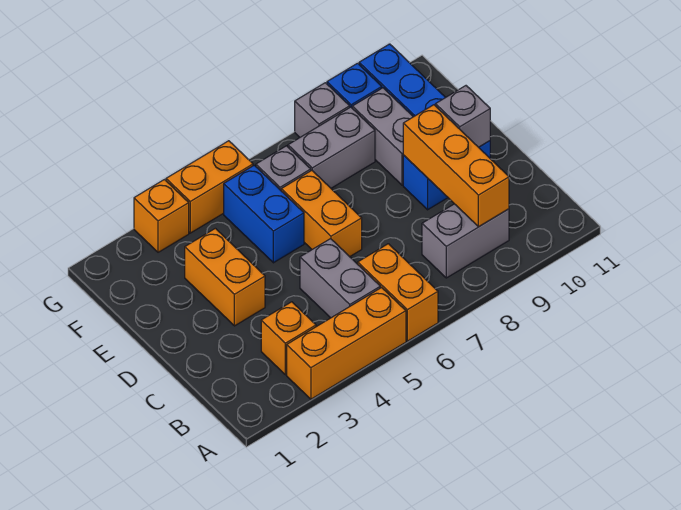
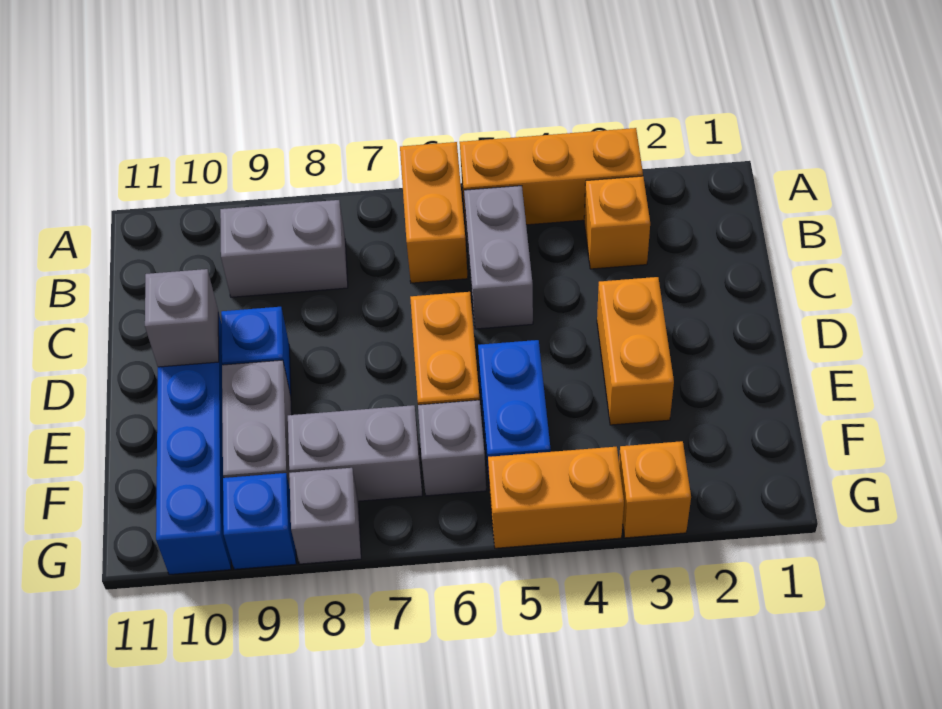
orange 1x3 brick [403,105,509,227] -> none

